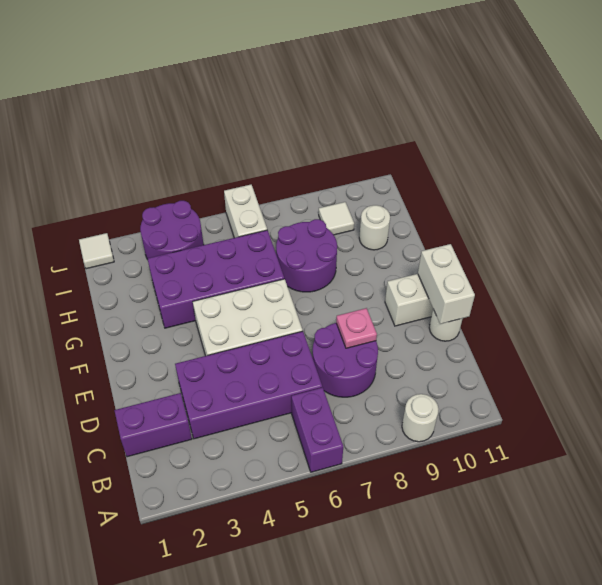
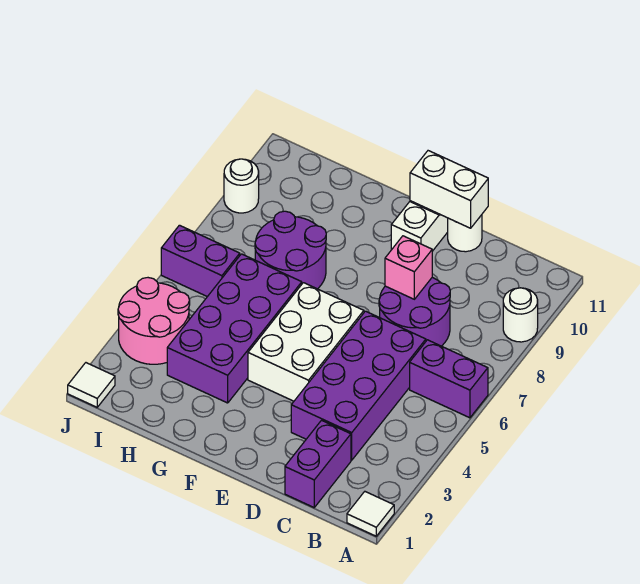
pink 1x1 plate [336,308,377,348] -> pink 1x1 brick [385,236,432,299]
white 1x1 round brick [359,205,390,250] -> white 1x1 round brick moved to [224,159,259,213]
purple 2x2 round brick [140,201,204,259] -> pink 2x2 round brick [118,278,190,364]
white 1x2 brick [224,185,267,238] -> purple 1x2 brick [161,225,240,297]
white 1x1 tile [319,202,354,235] -> white 1x1 tile moved to [347,492,394,536]

